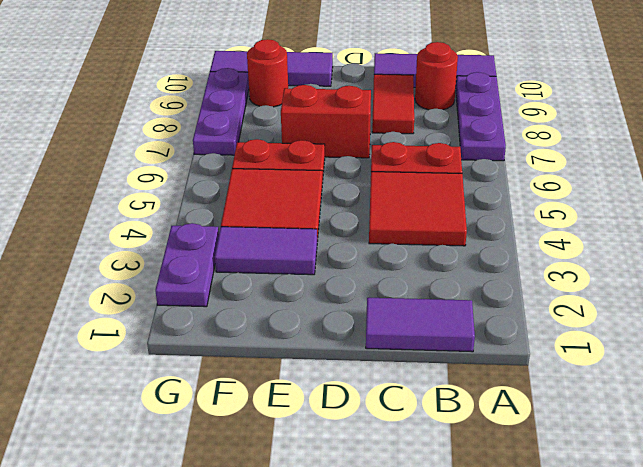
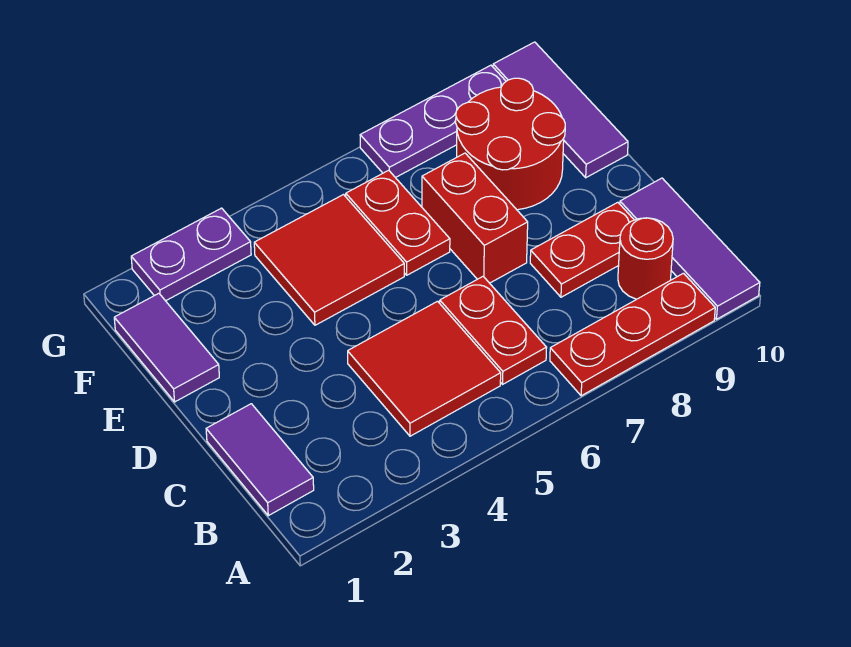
purple 1x3 plate [456,72,506,161] -> red 1x3 plate [550,273,715,396]
red 1x2 tile [372,74,414,134] -> red 1x2 plate [530,202,634,297]
purple 1x2 tile [215,227,317,275] -> purple 1x2 tile moved to [114,293,219,402]
red 1x1 round brick [247,39,288,107] -> red 2x2 round brick [456,78,565,210]

